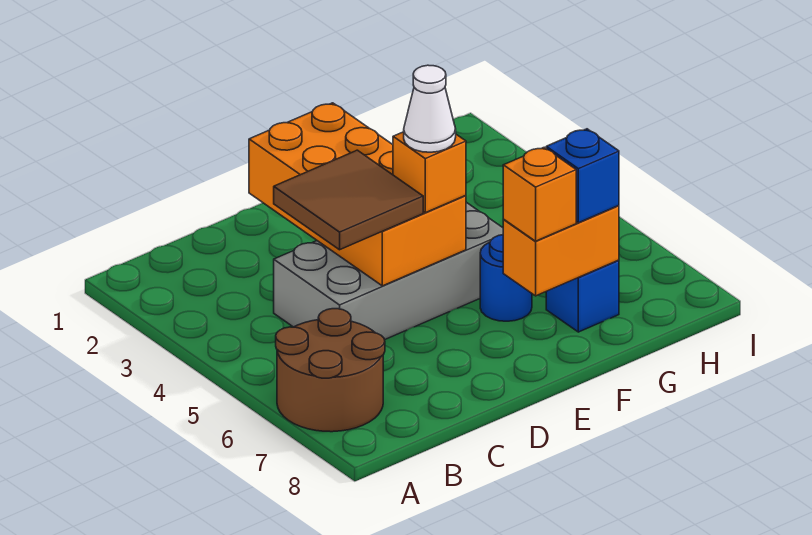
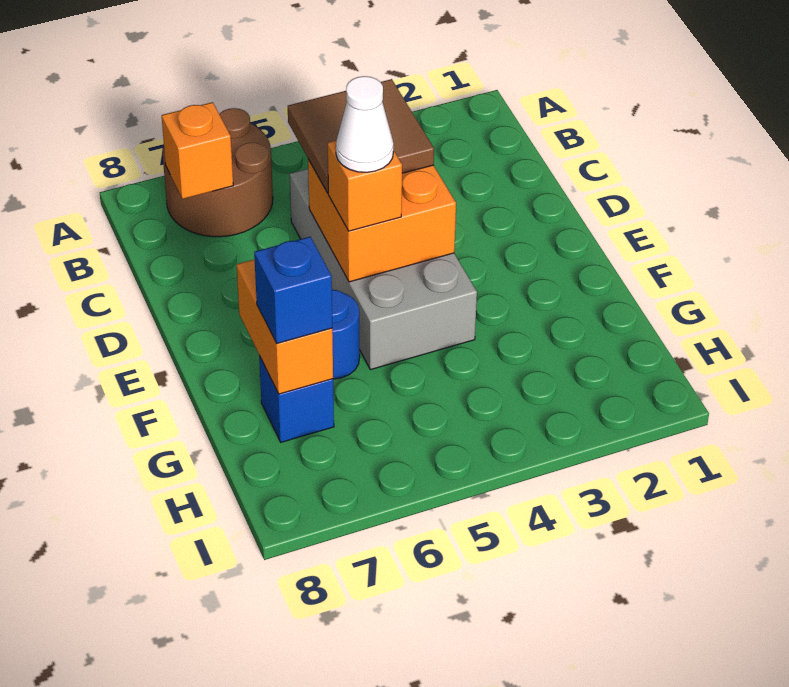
orange 2x4 brick [249,103,466,286] -> orange 2x2 brick [308,159,456,282]
orange 1x1 brick [503,147,576,241] -> orange 1x1 brick moved to [162,102,233,199]

